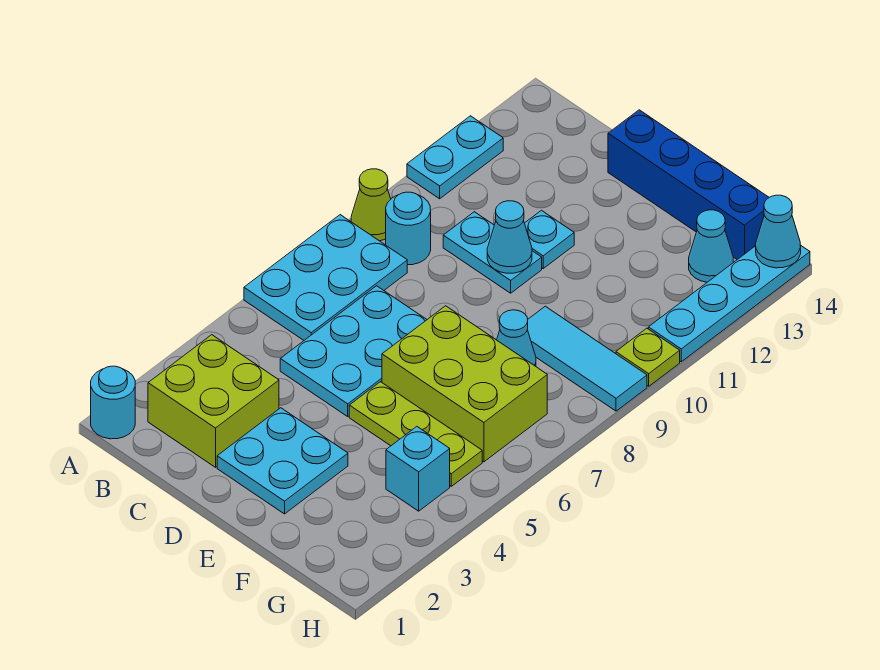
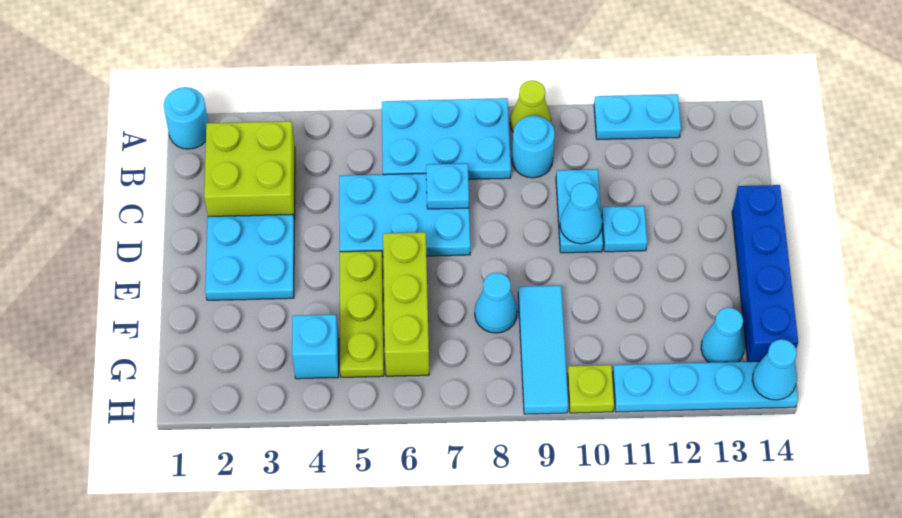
none -> cyan 1x1 plate [426,164,469,209]
lime 2x3 brick [382,306,547,462] -> lime 1x3 brick [383,232,429,376]

